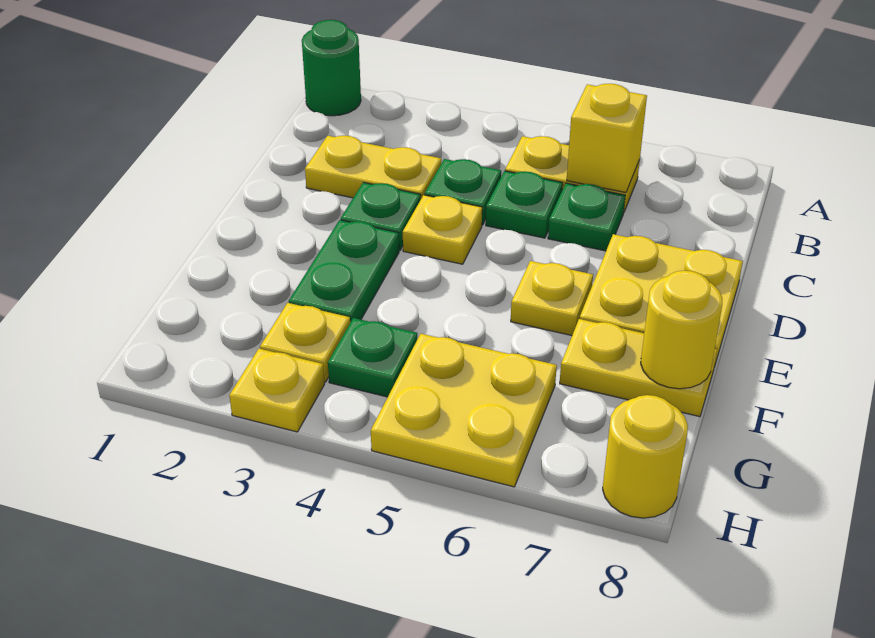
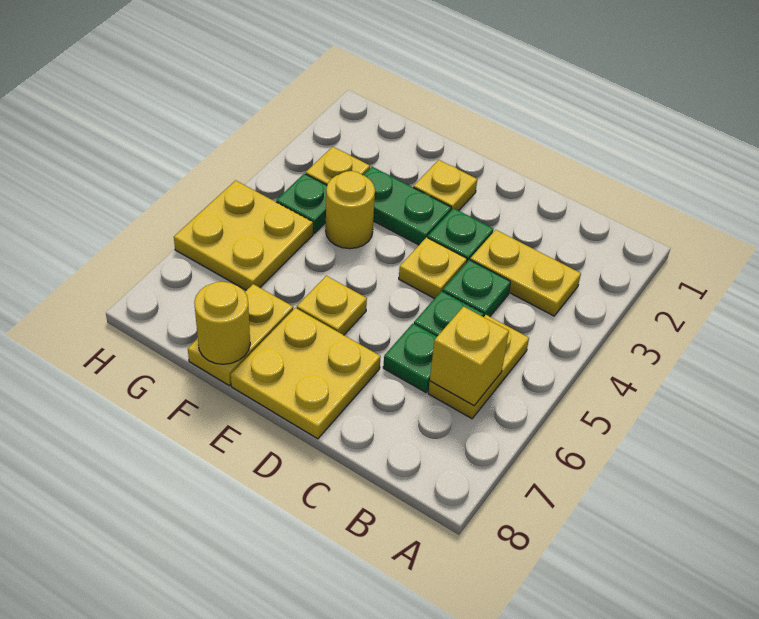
green 1x1 round brick [302,20,361,116] -> none
yellow 1x2 plate [305,136,441,198] -> yellow 1x2 plate turned to [470,230,581,316]
yellow 1x1 plate [229,349,325,432] -> yellow 1x1 plate moved to [413,160,477,211]
yellow 1x1 round brick [603,395,688,518] -> yellow 1x1 round brick moved to [326,171,375,249]

